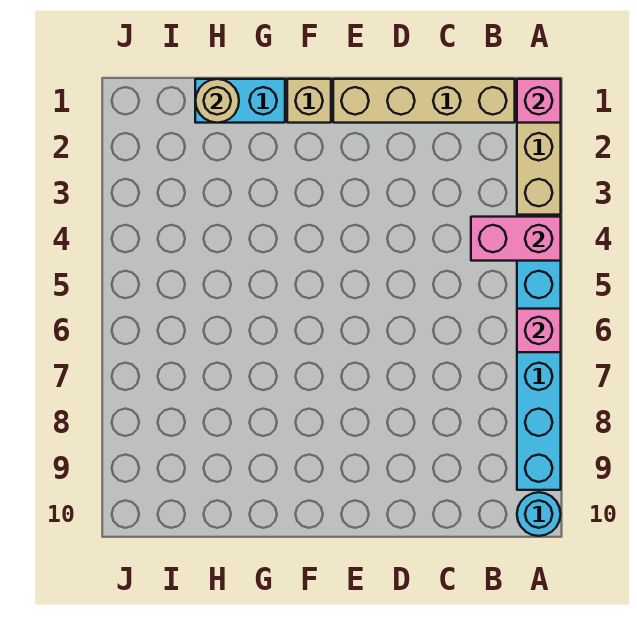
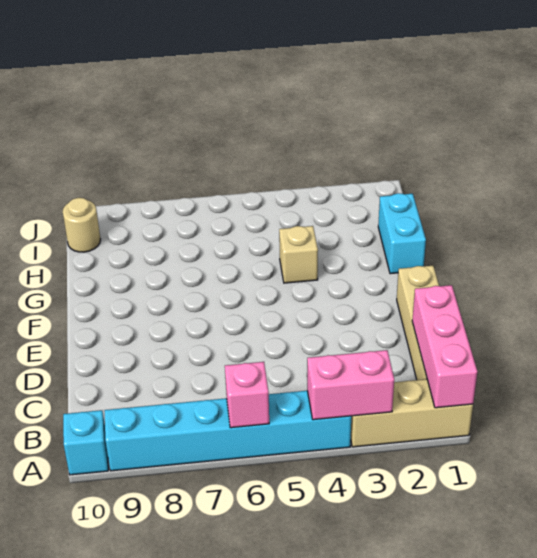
pink 1x1 brick [517,79,561,123] -> pink 1x3 brick [412,285,477,408]
pink 1x2 brick [471,217,561,261] -> pink 1x2 brick turned to [307,350,394,420]
cyan 1x1 round brick [517,492,561,536] -> cyan 1x1 brick [63,410,108,475]
tan 1x1 brick [287,79,331,123] -> tan 1x1 brick moved to [279,226,318,283]
tan 1x1 round brick [195,79,239,123] -> tan 1x1 round brick moved to [63,198,101,252]

